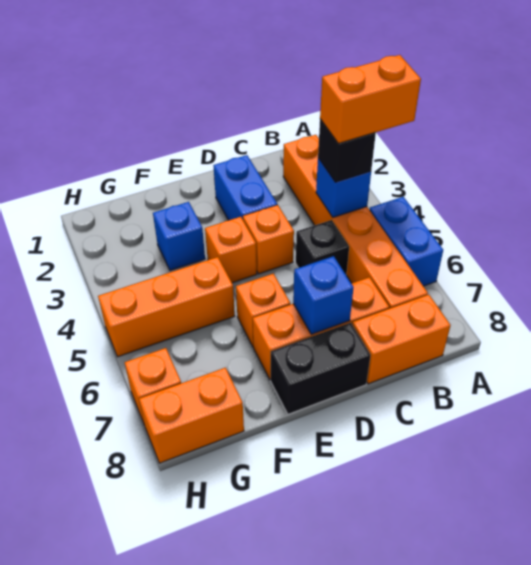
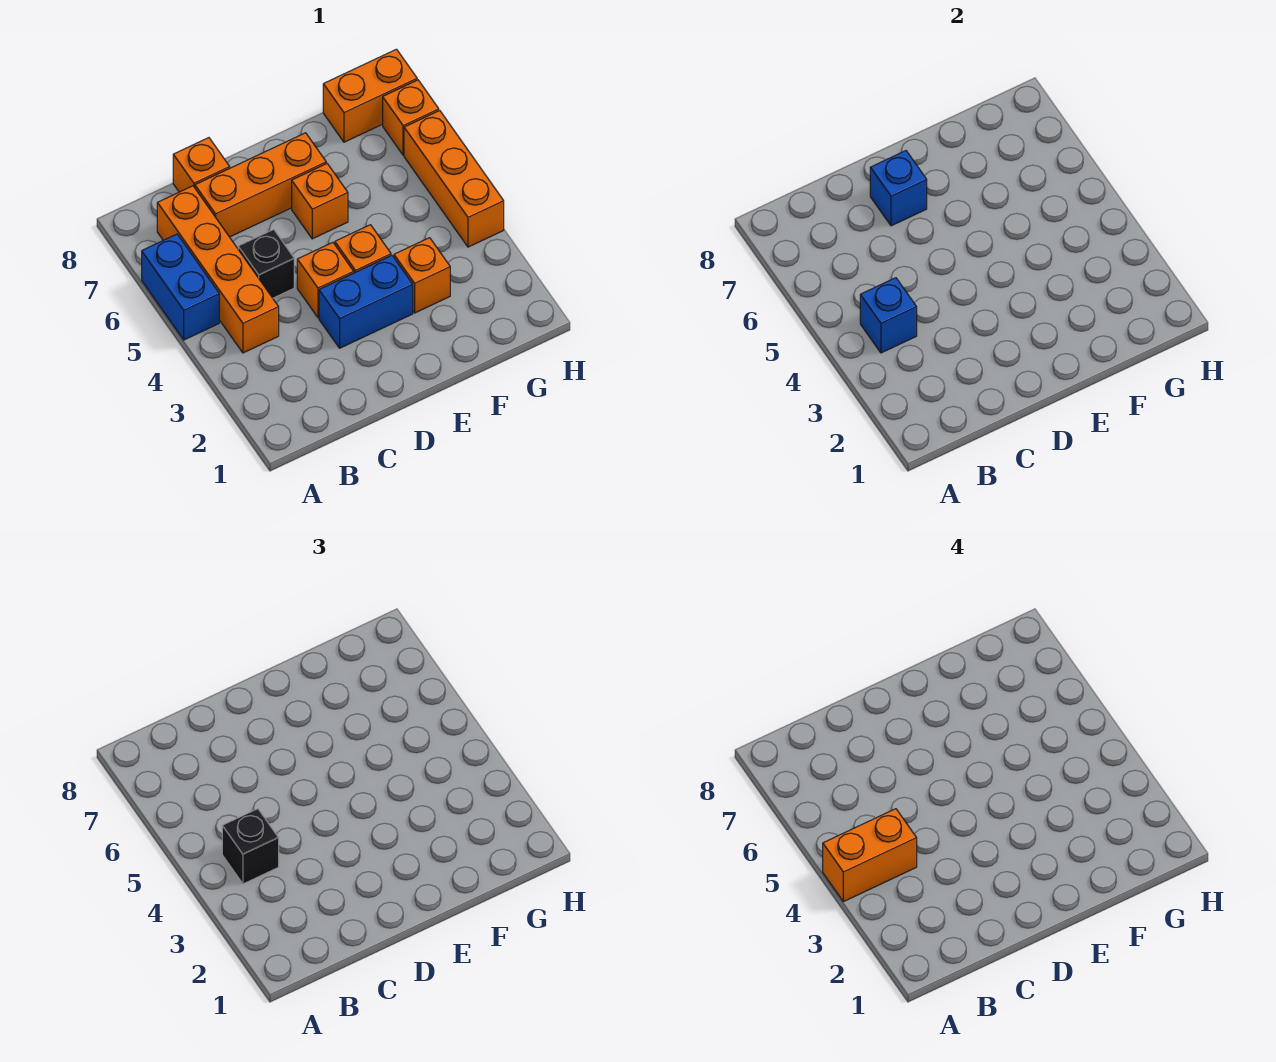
orange 1x6 brick [283,135,428,309] -> orange 1x4 brick [157,186,279,353]
orange 1x2 brick [352,295,451,384] -> orange 1x1 brick [173,138,230,192]
blue 1x2 brick [213,155,277,220] -> blue 1x2 brick turned to [319,255,413,348]
black 1x2 brick [271,323,371,414] -> none
blue 1x1 brick [153,202,205,270] -> orange 1x1 brick [394,238,450,313]
orange 1x3 brick [98,257,235,357] -> orange 1x3 brick turned to [404,111,504,247]

